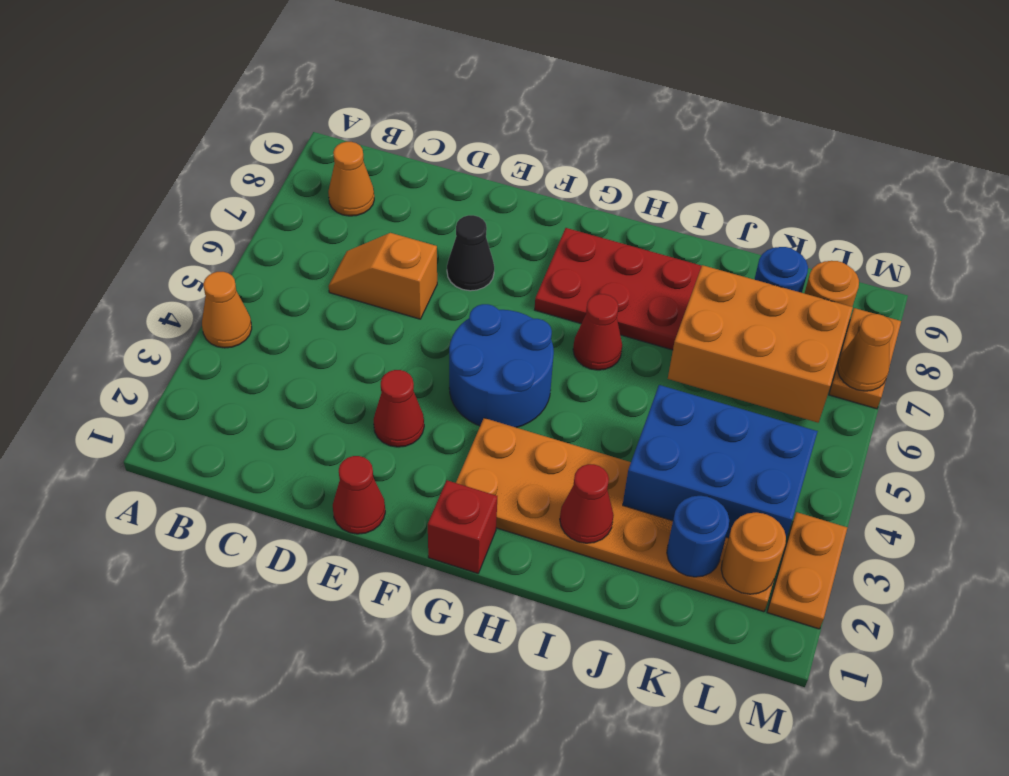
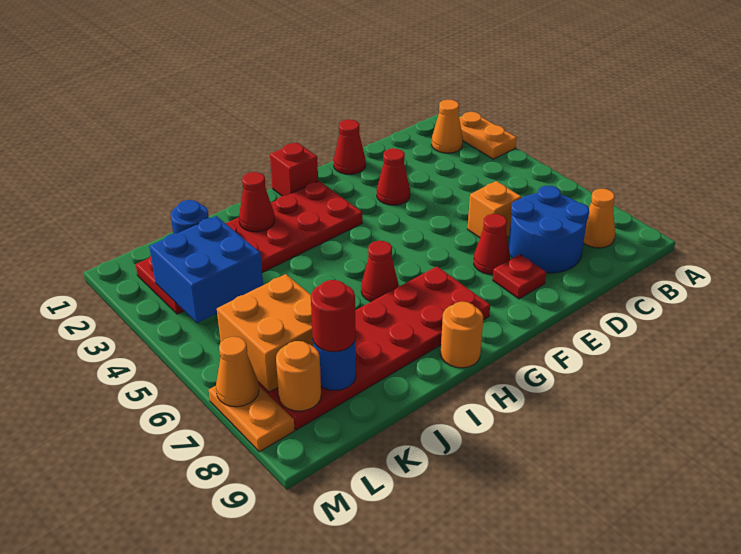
orange 1x1 cone [202,272,252,348] -> orange 1x1 cone moved to [431,100,463,153]
black 1x1 cone [447,215,494,291] -> red 1x1 cone [474,214,510,275]
none -> red 1x1 plate [493,254,546,299]
blue 2x2 round brick [449,304,554,428] -> blue 2x2 round brick moved to [508,186,589,273]
orange 2x6 plate [456,418,774,612] -> red 2x6 plate [136,181,362,314]
blue 2x3 brick [623,385,818,538] -> blue 2x2 brick [149,216,263,323]
orange 2x3 brick [668,265,853,423] -> orange 2x2 brick [217,274,313,392]
none -> red 1x1 round brick [311,280,356,352]
orange 1x1 round brick [721,512,786,594] -> orange 1x1 round brick moved to [440,302,483,368]
orange 1x2 plate [767,512,848,629] -> orange 1x2 plate moved to [459,112,517,159]

